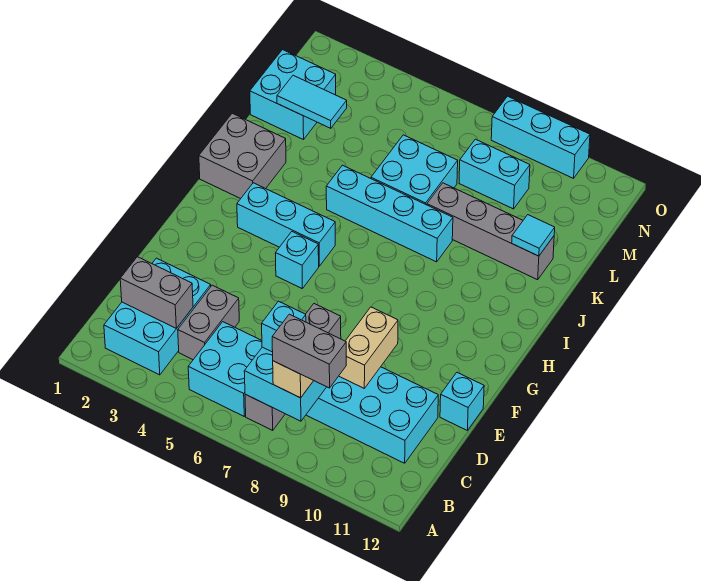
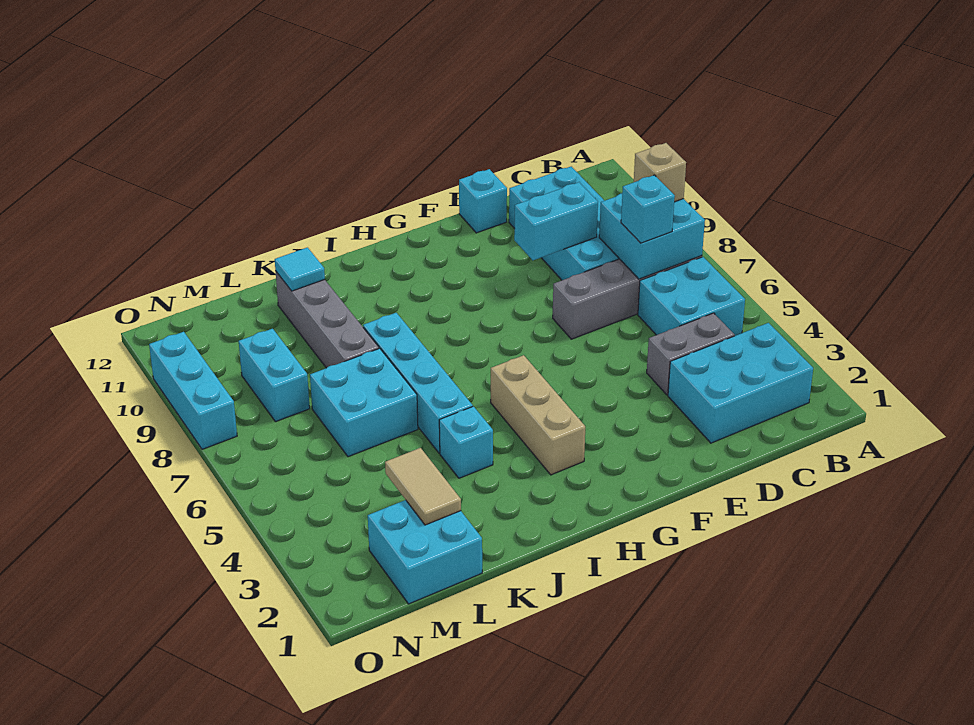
grey 1x2 brick [272,314,346,388] -> none
grey 1x2 brick [120,257,193,328] -> none
tan 1x2 brick [339,307,398,388] -> cyan 1x2 brick [514,182,598,260]
cyan 1x1 brick [275,232,319,288] -> cyan 1x1 brick moved to [439,406,493,478]
cyan 1x3 brick [237,183,335,266] -> tan 1x3 brick [491,355,585,475]
grey 2x2 brick [199,113,286,199] -> none
cyan 1x2 tile [277,75,347,128] -> tan 1x2 tile [385,448,461,525]

